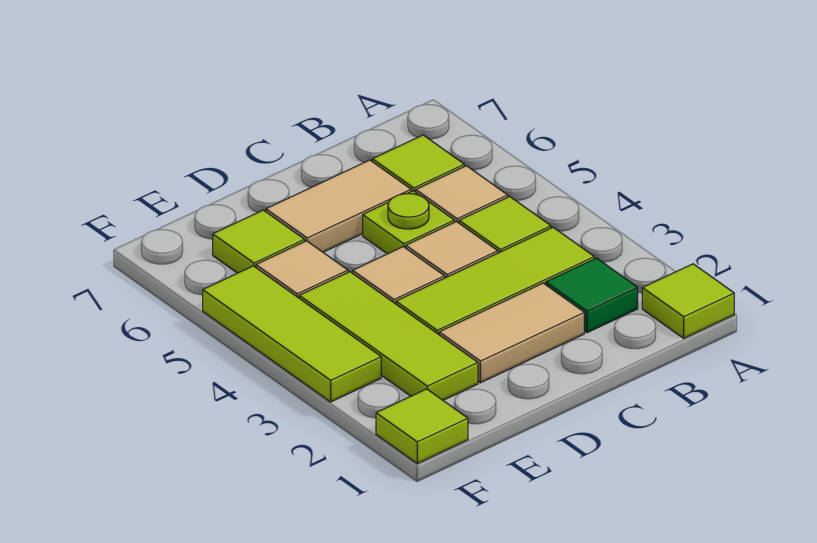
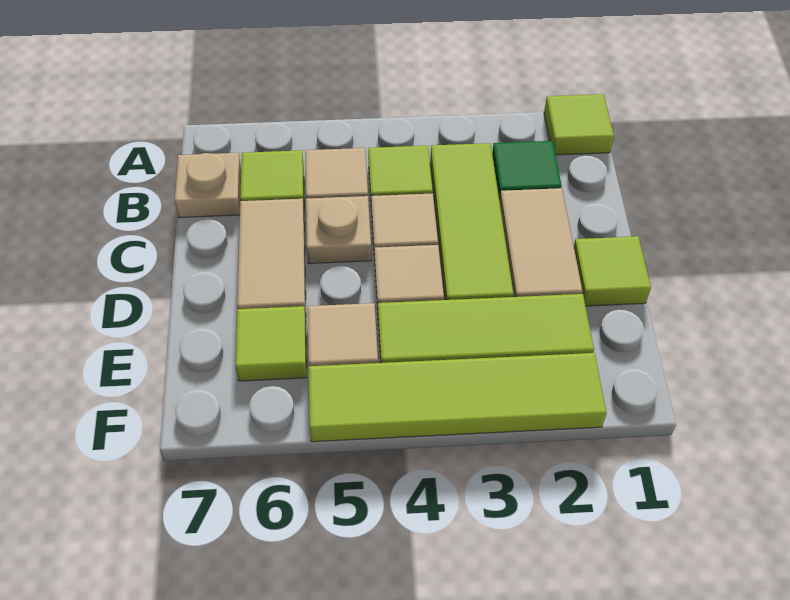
none -> tan 1x1 plate [175,153,241,218]
lime 1x1 plate [363,191,454,254] -> tan 1x1 plate [306,196,371,263]
lime 1x1 tile [376,389,468,463] -> lime 1x1 tile moved to [574,236,651,306]
lime 1x3 tile [203,266,381,402] -> lime 1x4 tile [309,353,607,442]

